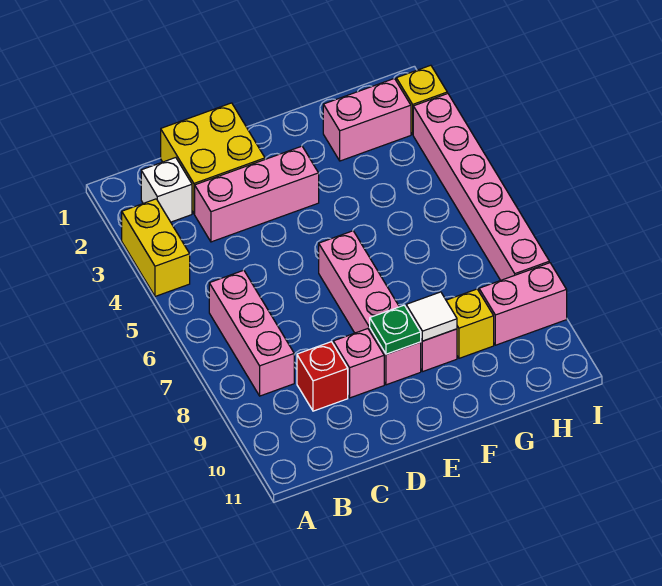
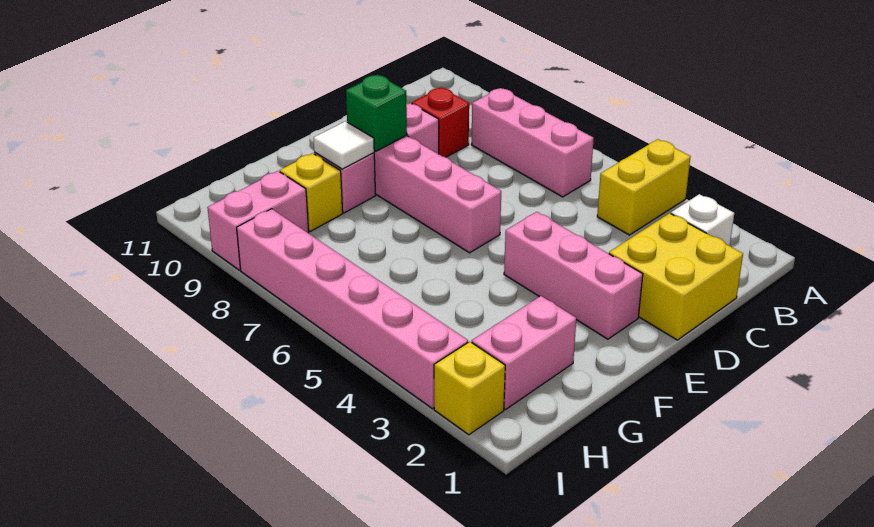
yellow 1x2 brick [122,199,190,296] -> yellow 1x2 brick turned to [597,139,691,235]
pink 1x3 brick [195,146,319,242] -> pink 1x3 brick turned to [504,212,643,339]
green 1x1 plate [370,305,421,354] -> green 1x1 brick [346,75,407,152]

